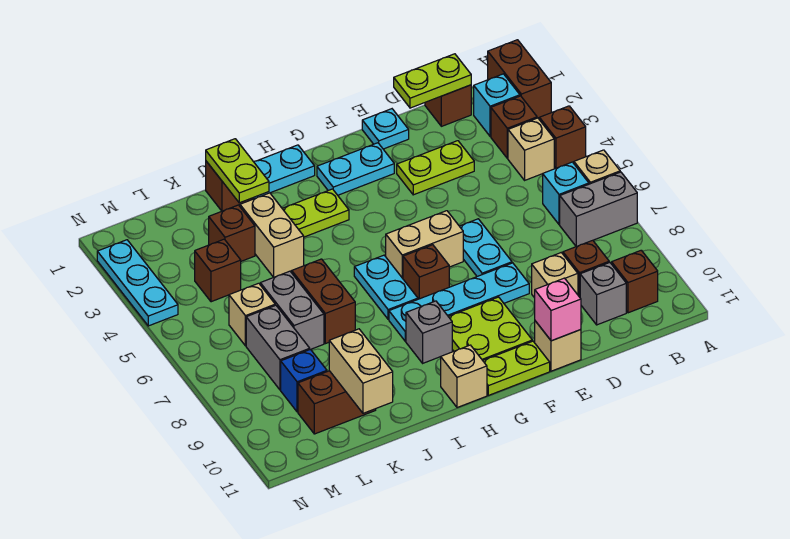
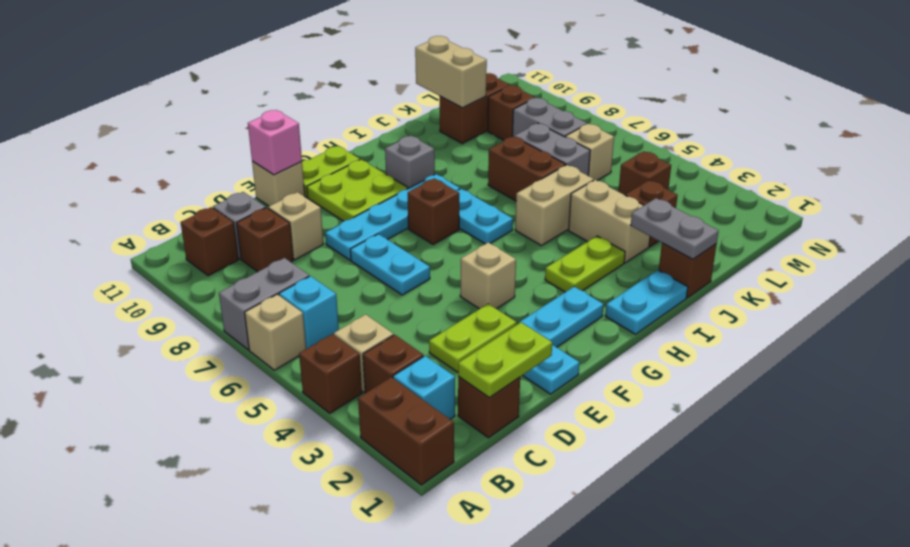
tan 1x2 brick [386,211,463,278] -> tan 1x2 brick moved to [515,165,594,246]
tan 1x1 brick [441,345,487,408] -> tan 1x1 brick moved to [460,242,516,309]
lime 1x2 plate [206,139,269,203] -> grey 1x2 plate [631,198,719,259]
blue 1x1 brick [281,349,327,412] -> brown 1x1 brick [488,85,535,140]
cyan 1x3 plate [97,240,178,326] -> none

